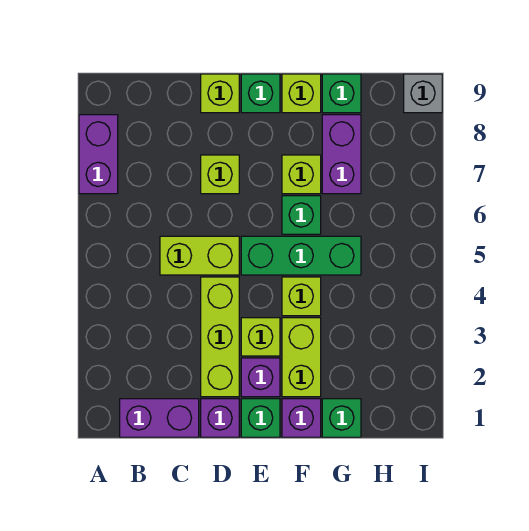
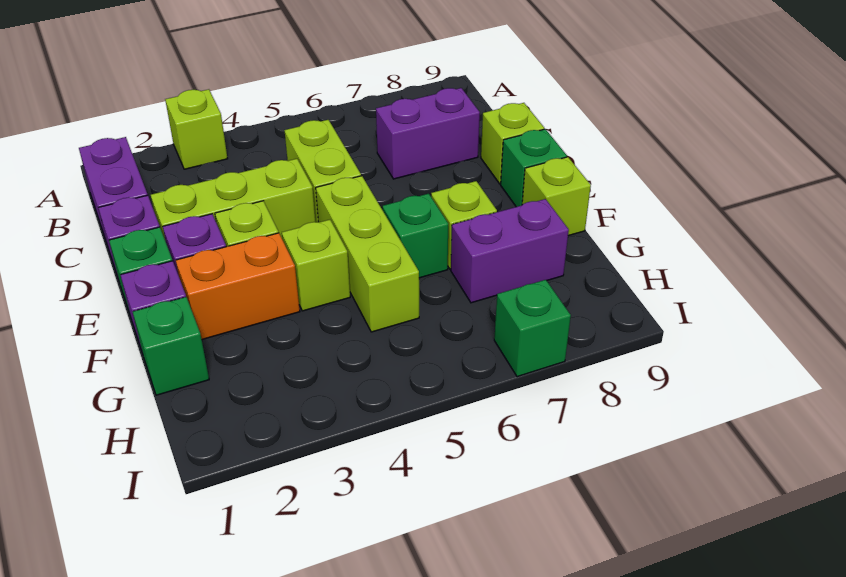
purple 1x2 brick [79,115,118,194] -> purple 1x2 brick moved to [376,88,480,179]
lime 1x1 brick [201,155,239,194] -> lime 1x1 brick moved to [165,89,228,169]
green 1x3 brick [241,236,361,275] -> lime 1x3 brick [316,176,419,332]
lime 1x2 brick [282,318,321,397] -> orange 1x2 brick [176,233,300,339]
green 1x1 brick [322,74,361,113] -> green 1x1 brick moved to [494,280,571,377]
grey 1x1 brick [404,74,442,113] -> none

